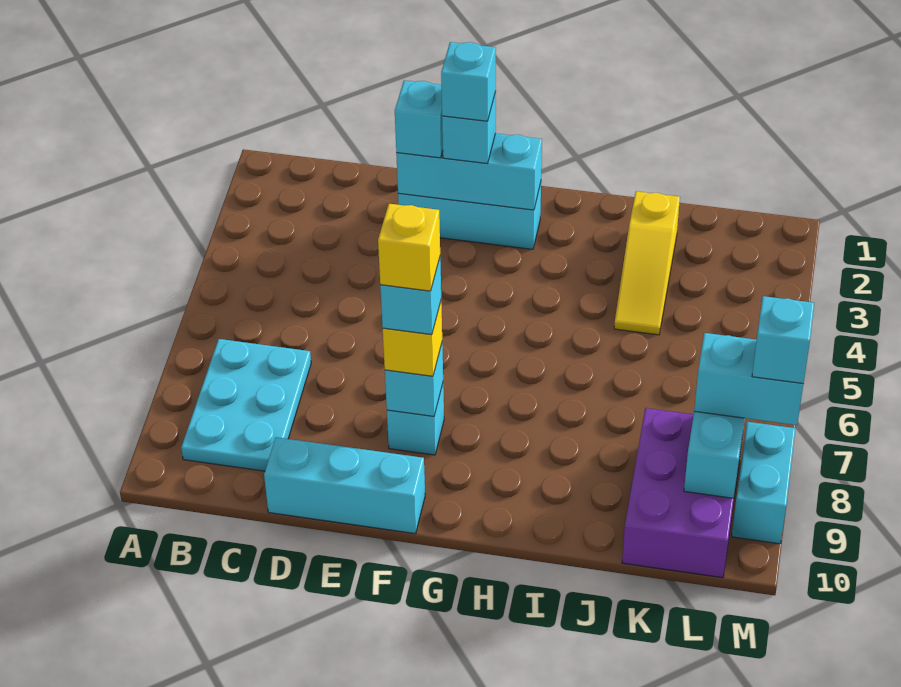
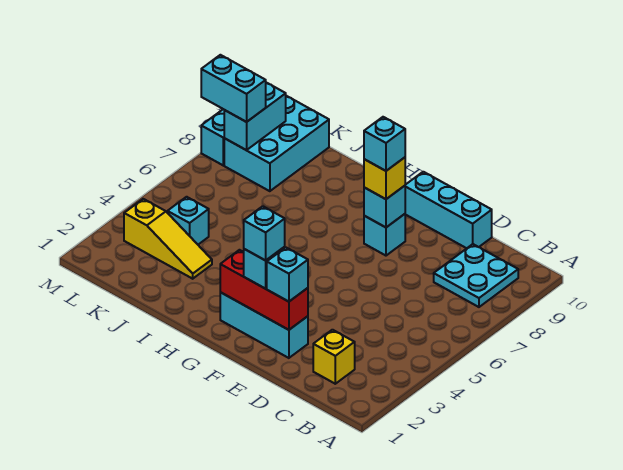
cyan 2x3 plate [181,339,311,471] -> cyan 2x2 plate [434,244,518,307]
cyan 1x3 brick [396,133,542,210] -> red 1x3 brick [220,250,308,330]
yellow 1x1 brick [378,204,440,291] -> yellow 1x1 brick moved to [313,330,355,384]
yellow 1x3 slope [614,191,680,335] -> yellow 1x3 slope turned to [124,199,212,279]
purple 2x3 brick [622,408,743,578] -> cyan 2x3 brick [224,96,329,191]
cyan 1x1 brick [752,296,814,384] -> cyan 1x1 brick moved to [167,197,209,244]

